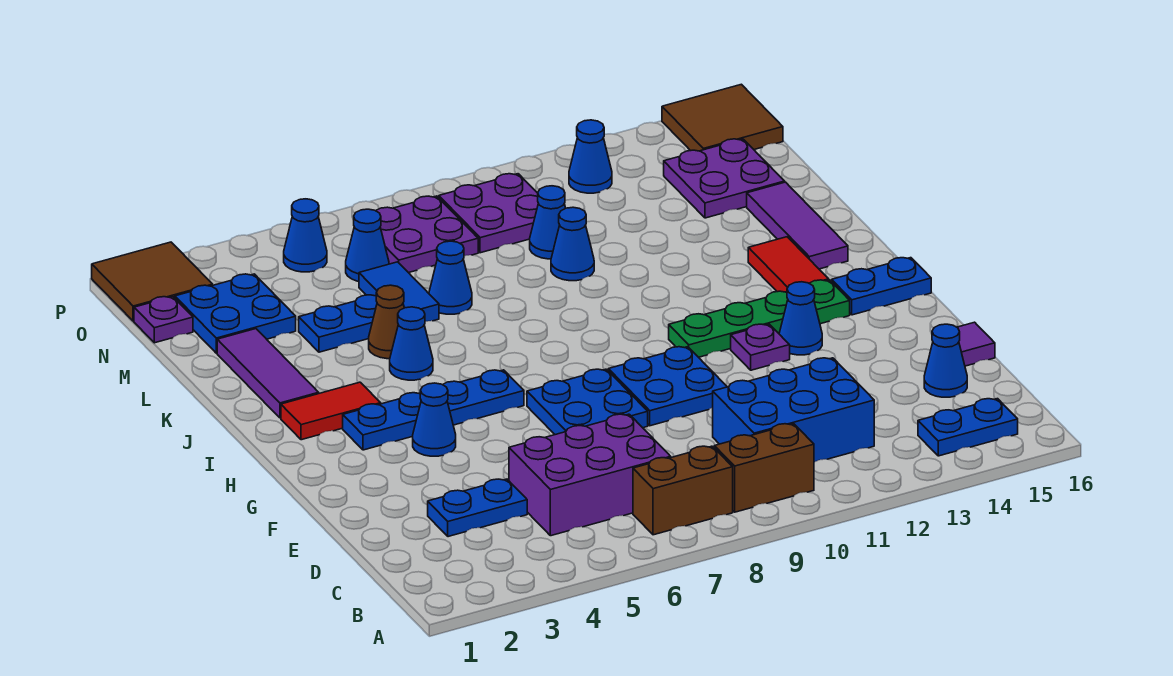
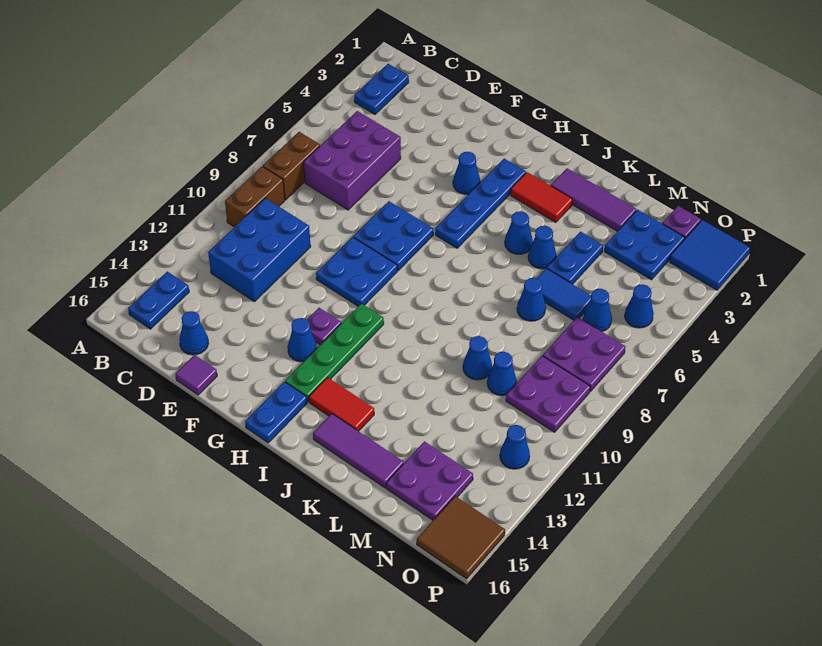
blue 1x2 plate [428,479,527,537] -> blue 1x2 plate moved to [354,64,409,114]
red 1x2 tile [281,382,381,440] -> red 1x2 tile turned to [510,172,572,223]
brown 1x1 cone [369,285,404,359] -> blue 1x1 cone [528,226,556,269]
brown 2x2 tile [92,242,213,321] -> blue 2x2 tile [669,220,750,290]

